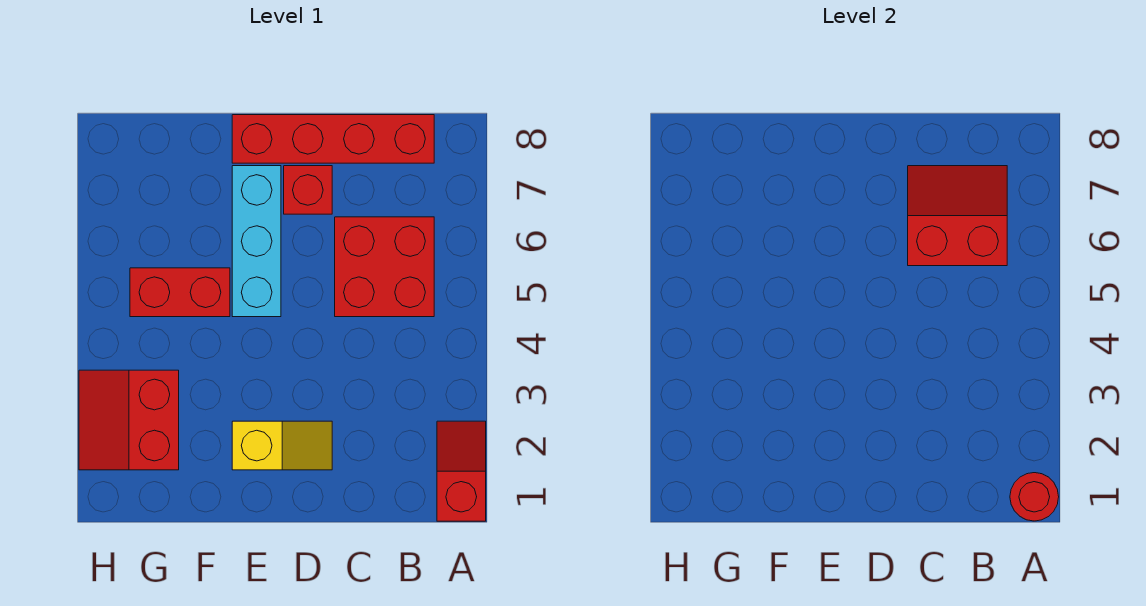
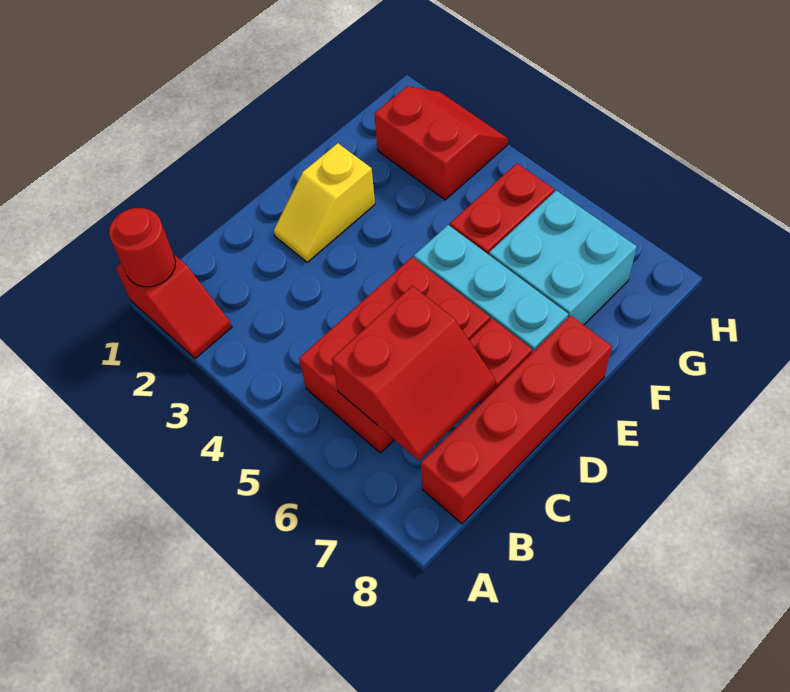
red 2x2 brick [335,217,434,317] -> red 2x3 brick [299,257,490,453]
none -> cyan 2x2 brick [489,191,637,325]

